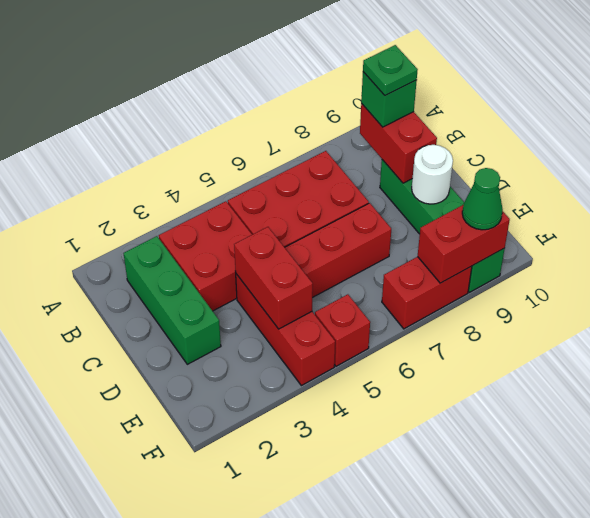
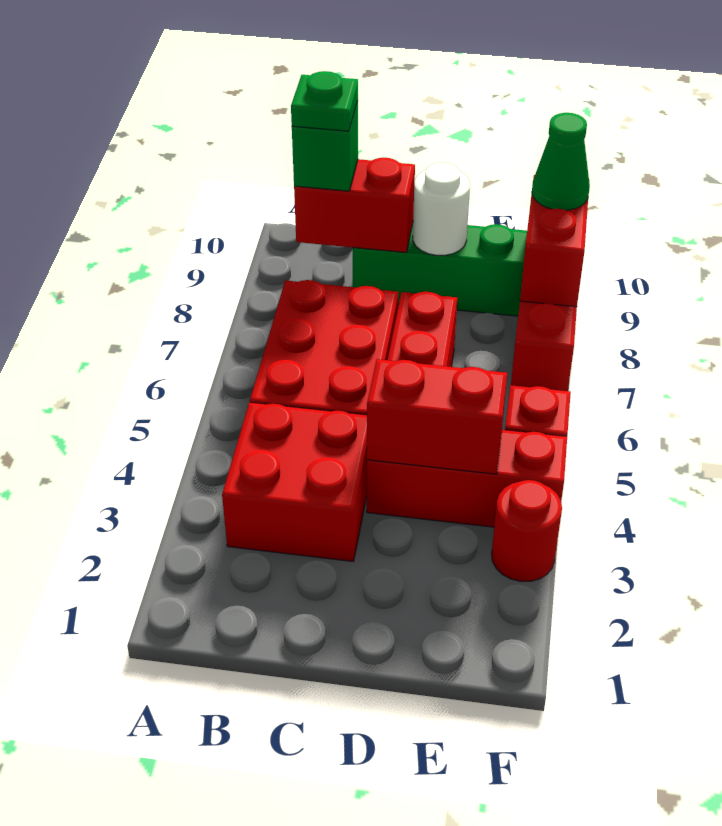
green 1x3 brick [124,236,221,364] -> none
none -> red 1x1 round brick [492,480,562,581]

